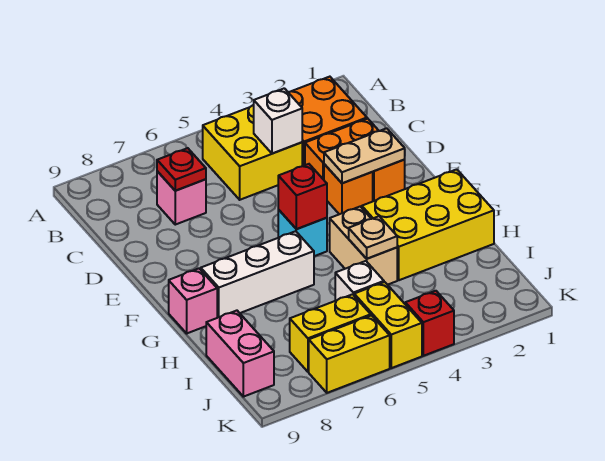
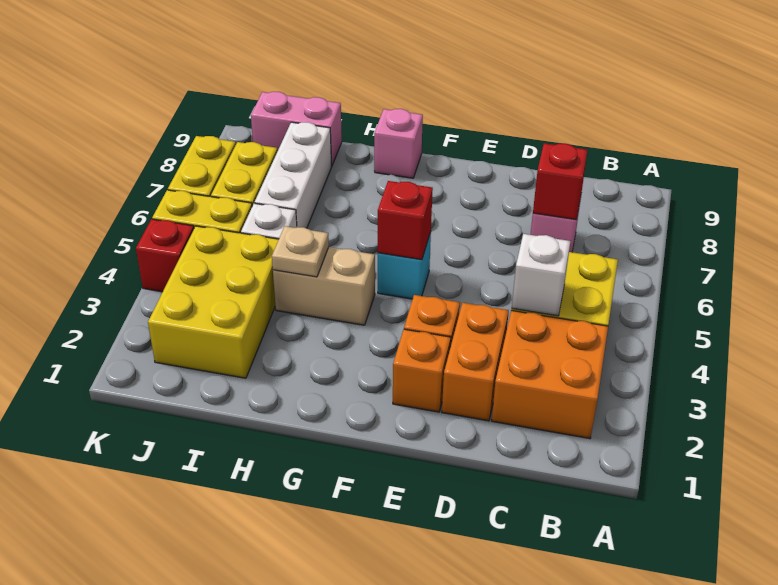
red 1x1 plate [157,148,206,191] -> red 1x1 brick [533,143,588,220]
tan 1x2 plate [324,128,405,183] -> none
yellow 2x3 brick [362,169,494,280] -> yellow 2x3 brick moved to [148,226,279,378]
white 1x3 brick [201,231,314,318] -> white 1x3 brick moved to [255,122,332,228]

